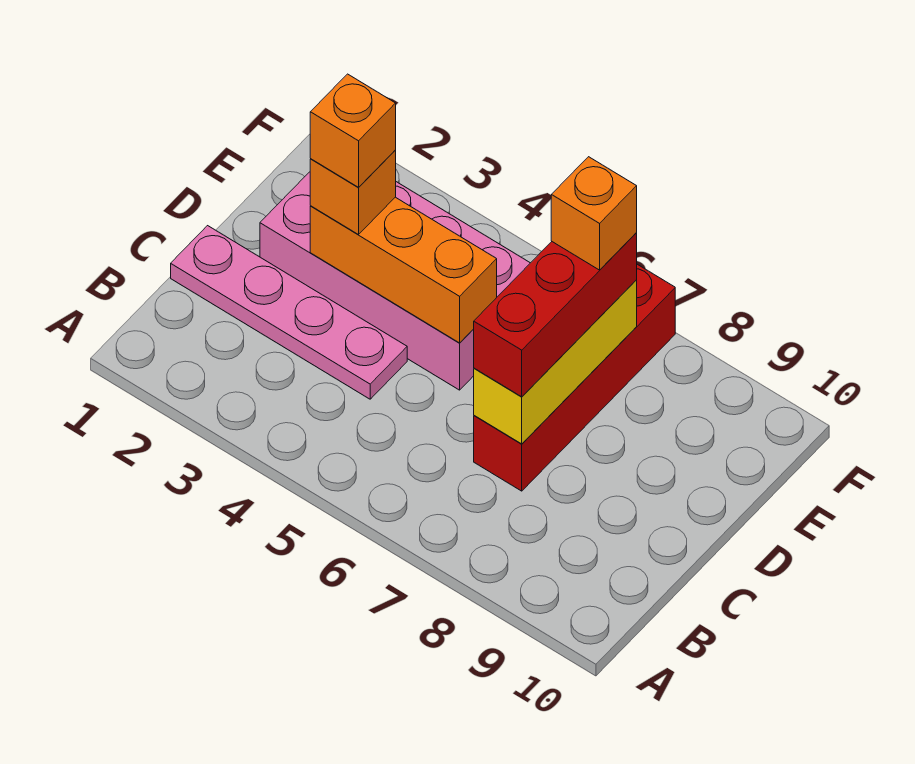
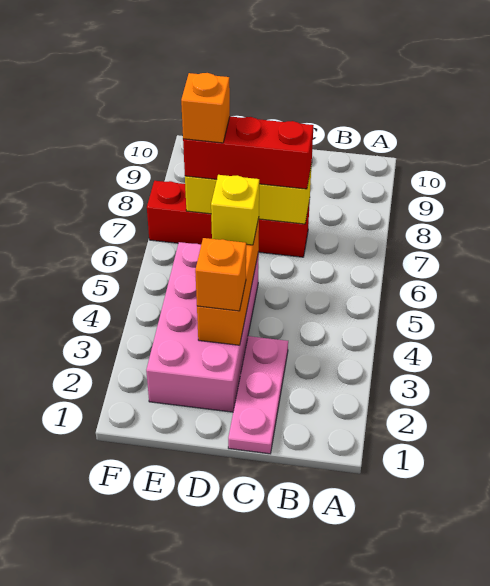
pink 1x4 plate [171,226,407,399] -> pink 1x3 plate [228,336,288,454]
orange 1x1 brick [310,74,396,187] -> none
none -> yellow 1x1 brick [211,175,259,245]

